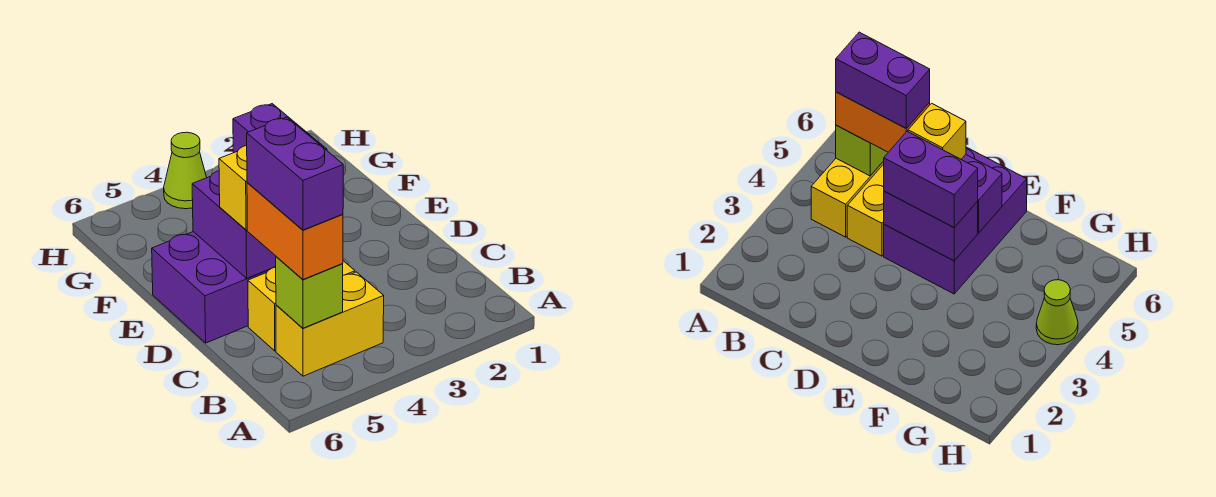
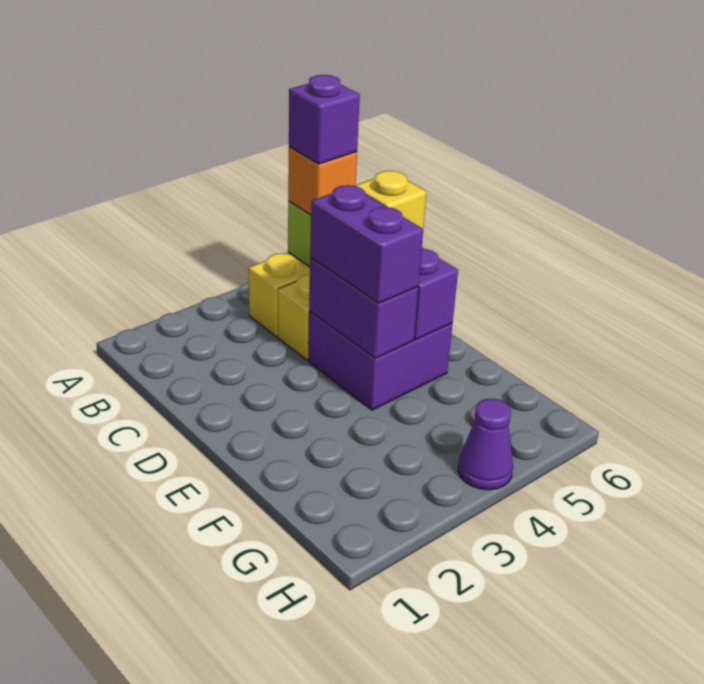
orange 1x2 brick [247,183,343,279] -> orange 1x1 brick [288,147,357,215]
purple 1x2 brick [247,117,343,230] -> purple 1x1 brick [289,75,360,164]
purple 2x3 brick [152,232,270,343] -> purple 2x2 brick [308,311,452,410]
lime 1x1 cone [164,132,207,209] -> purple 1x1 cone [458,399,513,490]

